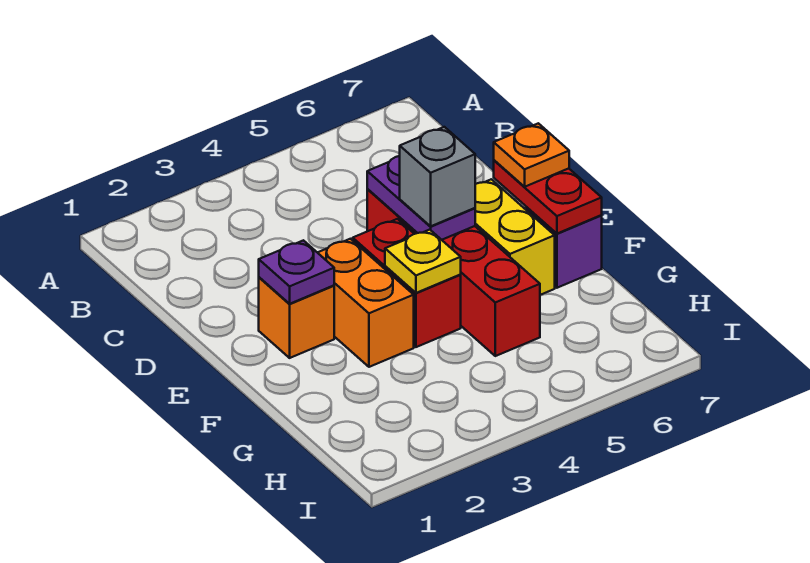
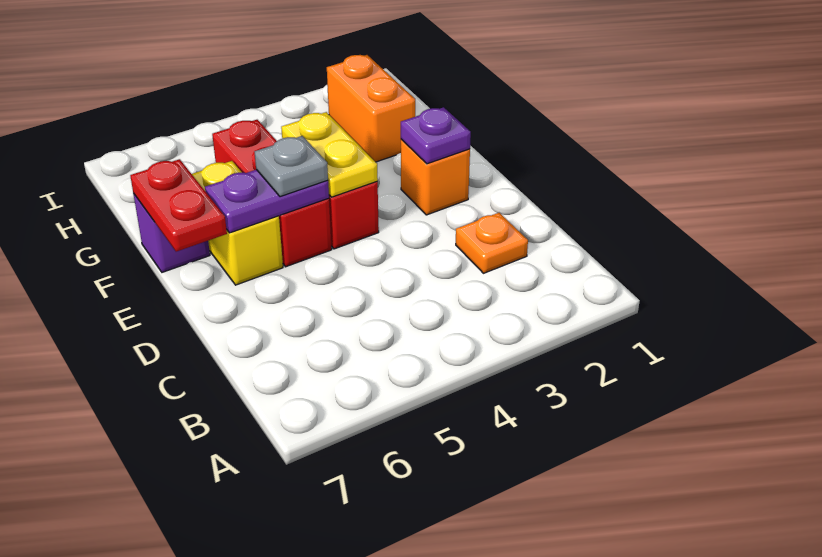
red 1x4 brick [367,189,540,356] -> red 1x3 brick [212,120,332,267]
purple 1x2 plate [367,156,475,240] -> purple 1x2 plate turned to [205,170,329,233]
orange 1x2 brick [317,239,414,367] -> orange 1x2 brick moved to [327,55,415,162]
grey 1x1 brick [400,127,475,226] -> grey 1x1 plate [254,136,328,197]
orange 1x1 plate [494,123,569,187] -> orange 1x1 plate moved to [456,213,528,273]
yellow 1x1 plate [385,230,461,293] -> yellow 1x2 plate [281,112,378,197]

